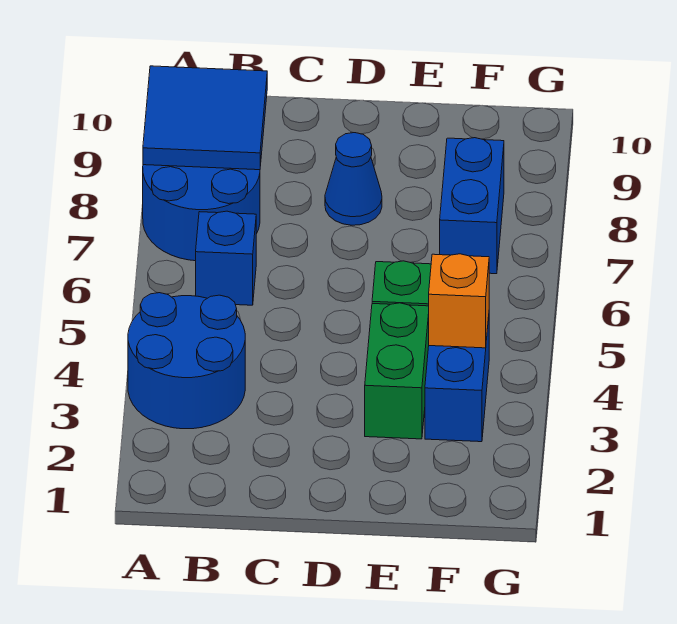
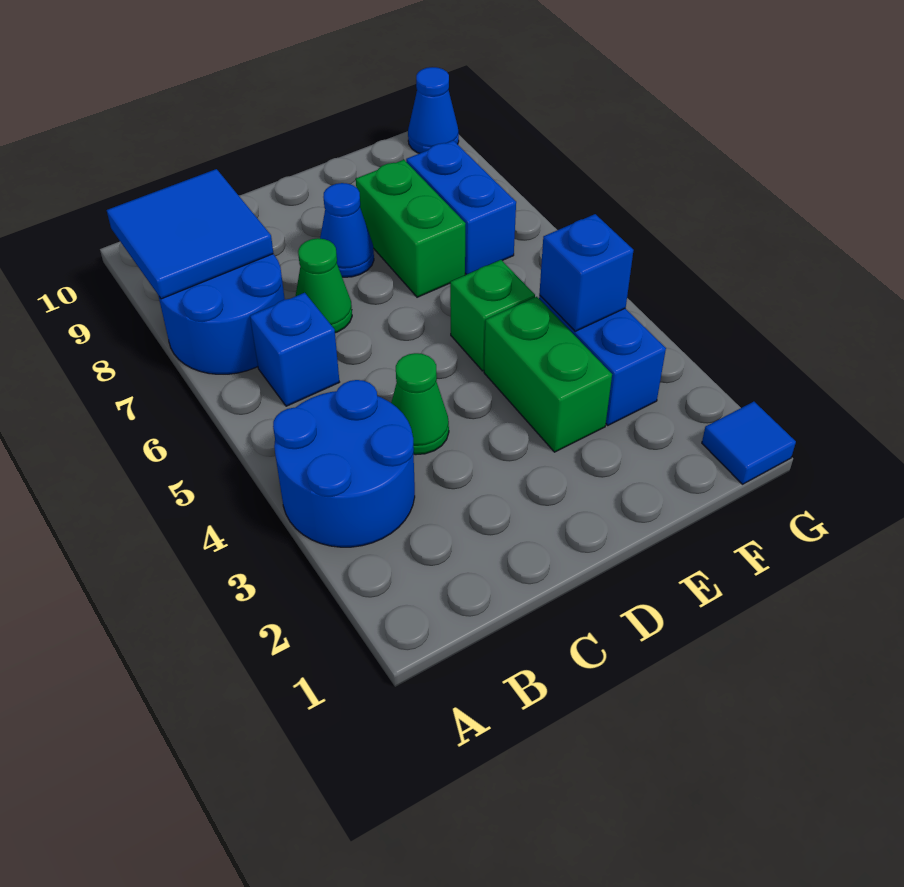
none -> green 1x1 cone [391,353,449,455]
none -> green 1x1 cone [296,238,352,333]
none -> green 1x2 brick [356,160,466,297]
orange 1x1 brick [429,254,489,348] -> blue 1x1 brick [539,214,634,331]
none -> blue 1x1 tile [702,402,796,484]
none -> blue 1x1 cone [408,67,459,153]

